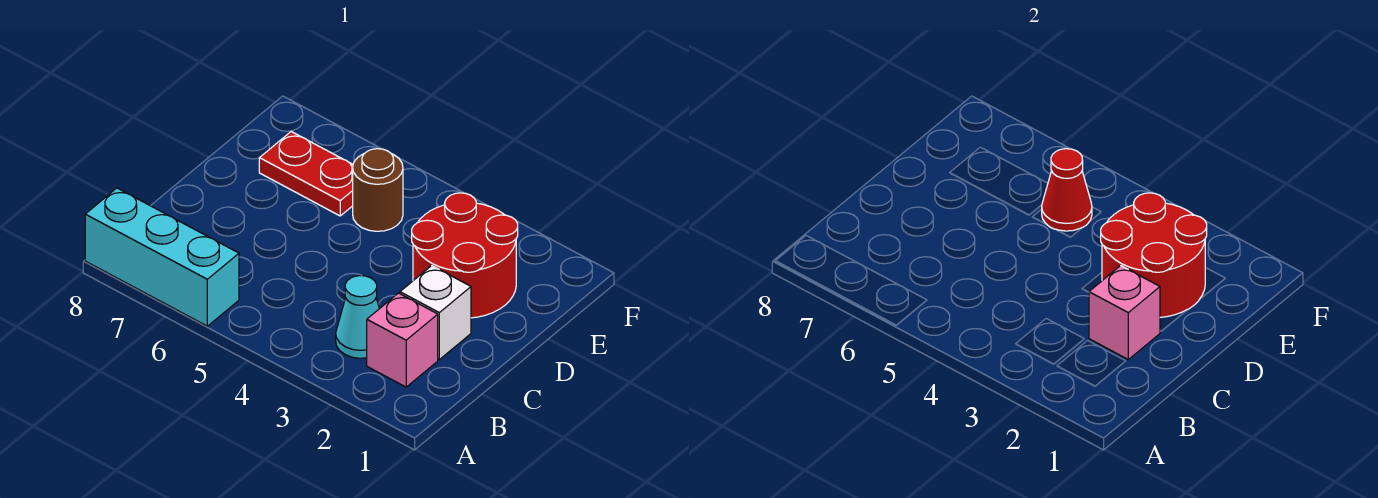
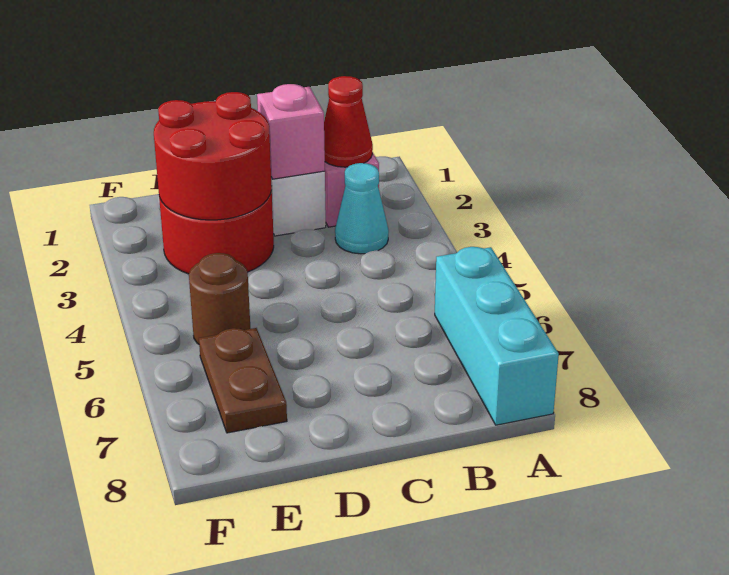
red 1x1 cone [1042,149,1092,231] -> red 1x1 cone moved to [324,76,373,167]
red 1x2 plate [259,132,353,216] -> brown 1x2 plate [199,328,287,433]

